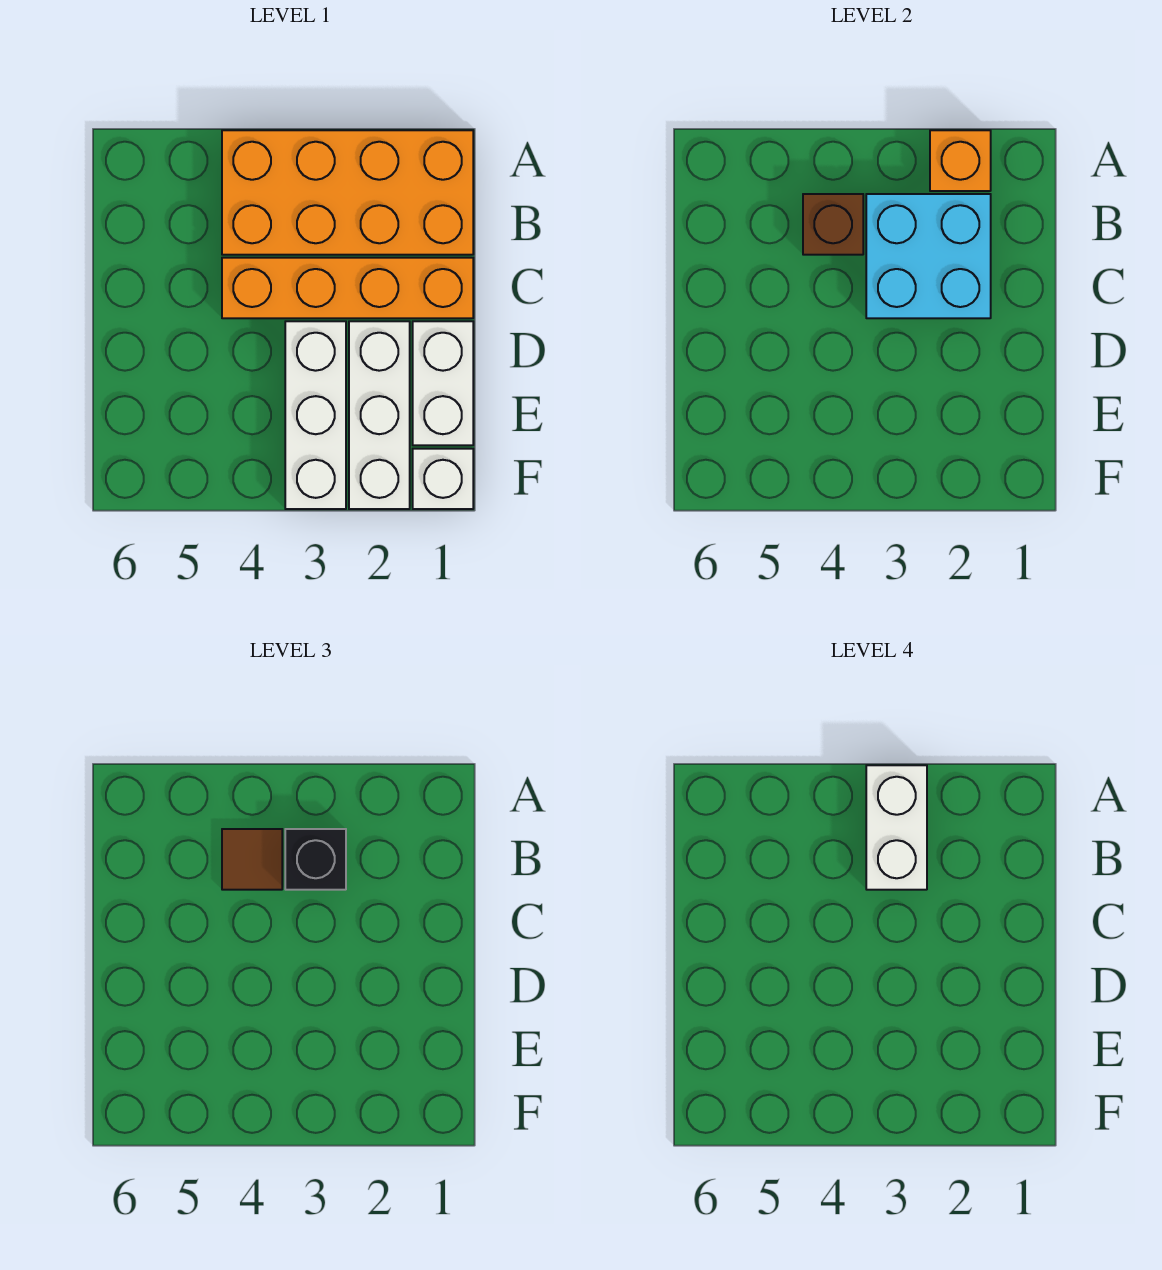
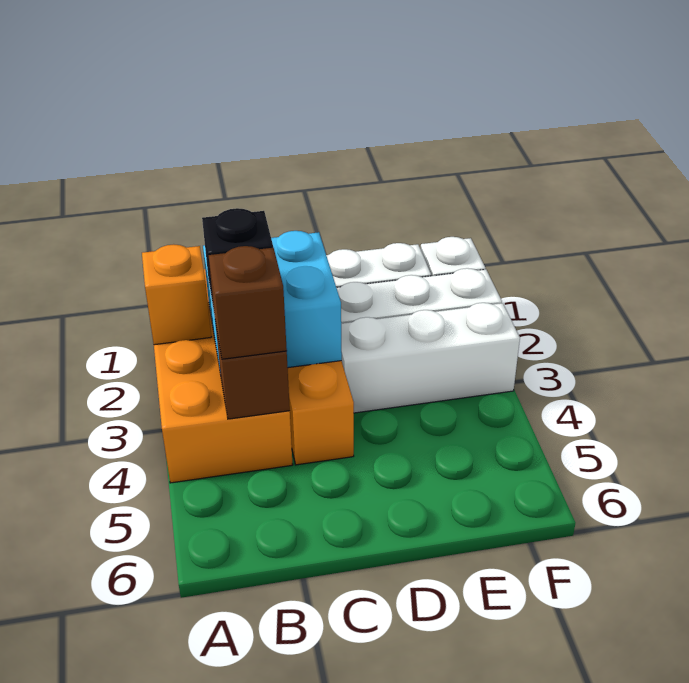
white 1x2 brick [866,765,927,890] -> none
brown 1x1 tile [222,829,282,890] -> brown 1x1 brick [208,246,287,359]

